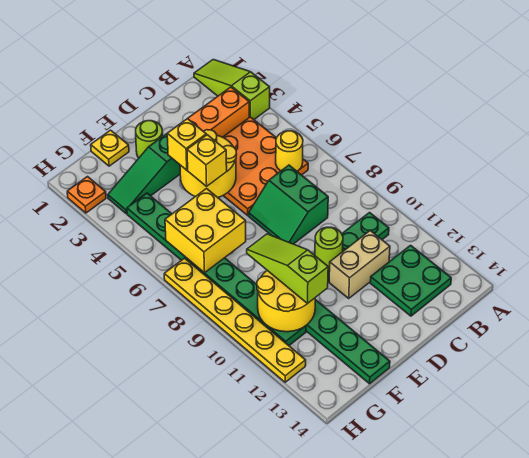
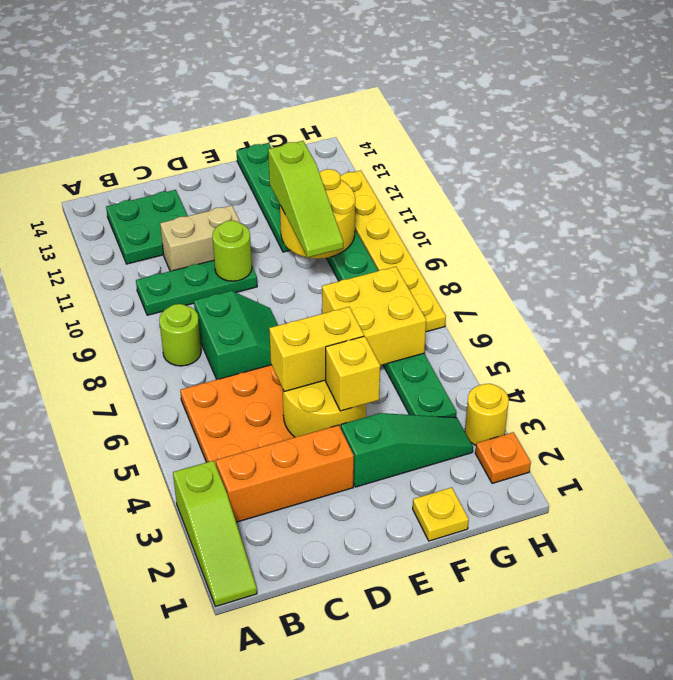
yellow 1x1 round brick [276,131,303,171] -> yellow 1x1 round brick moved to [465,384,509,445]
lime 1x1 round brick [136,121,163,158] -> lime 1x1 round brick moved to [159,304,201,366]
yellow 1x1 brick [187,135,227,186] -> yellow 1x2 brick [269,307,364,392]

